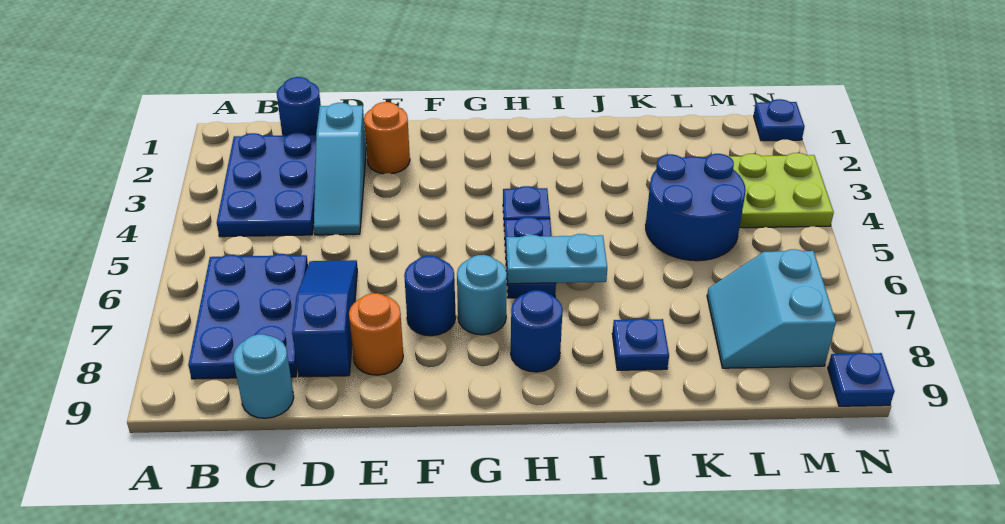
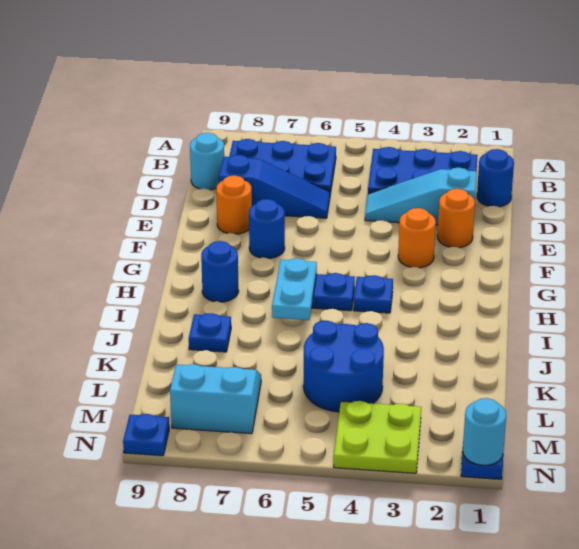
none -> orange 1x1 round brick [398,208,436,268]
cyan 1x1 round brick [457,255,507,335] -> cyan 1x1 round brick moved to [463,398,506,465]

